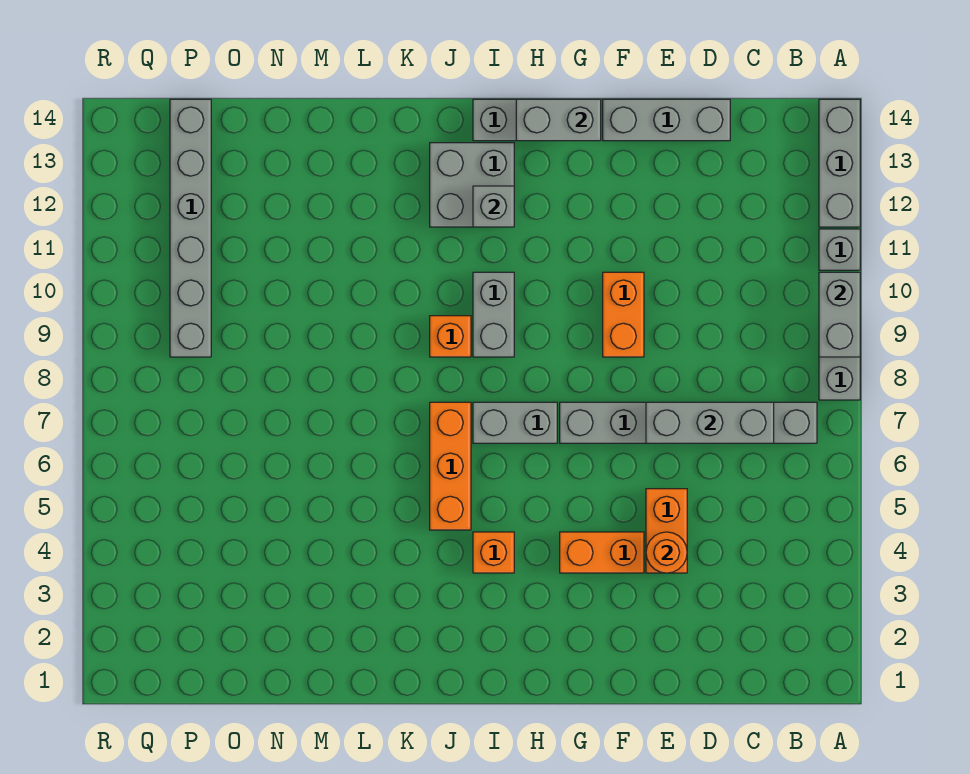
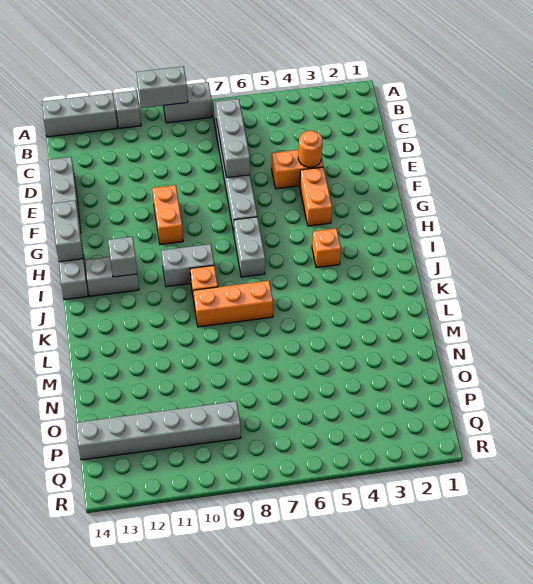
orange 1x2 brick [603,272,644,357] -> orange 1x2 brick turned to [152,185,183,244]
grey 2x2 brick [430,143,514,227] -> grey 1x2 brick [85,257,139,296]
orange 1x3 brick [430,402,471,530] -> orange 1x3 brick moved to [194,281,273,327]

